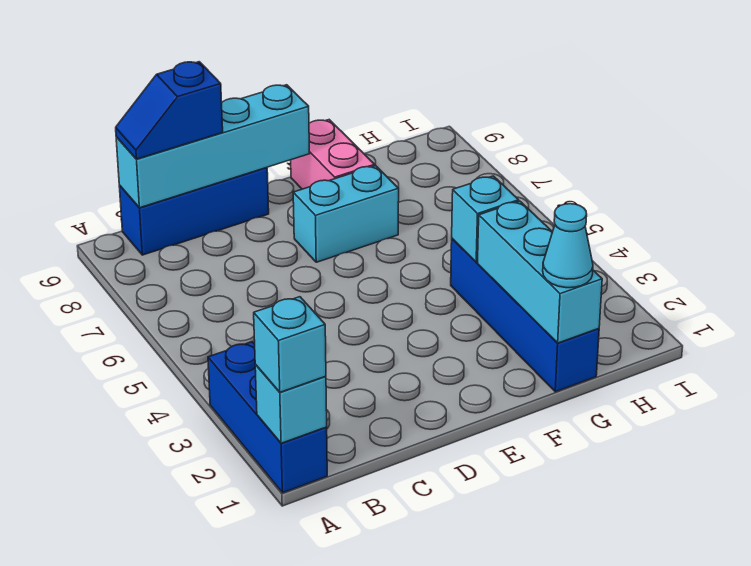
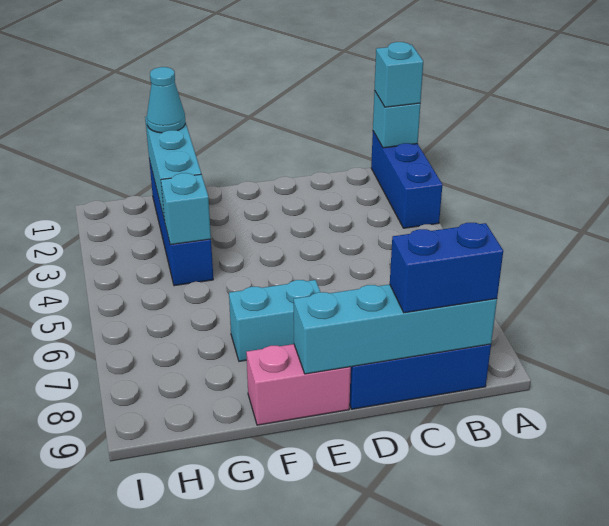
blue 1x2 slope [116,62,223,159] -> blue 1x2 brick [390,223,503,313]
pink 1x2 brick [291,120,375,189] -> pink 1x2 brick turned to [246,344,351,425]

